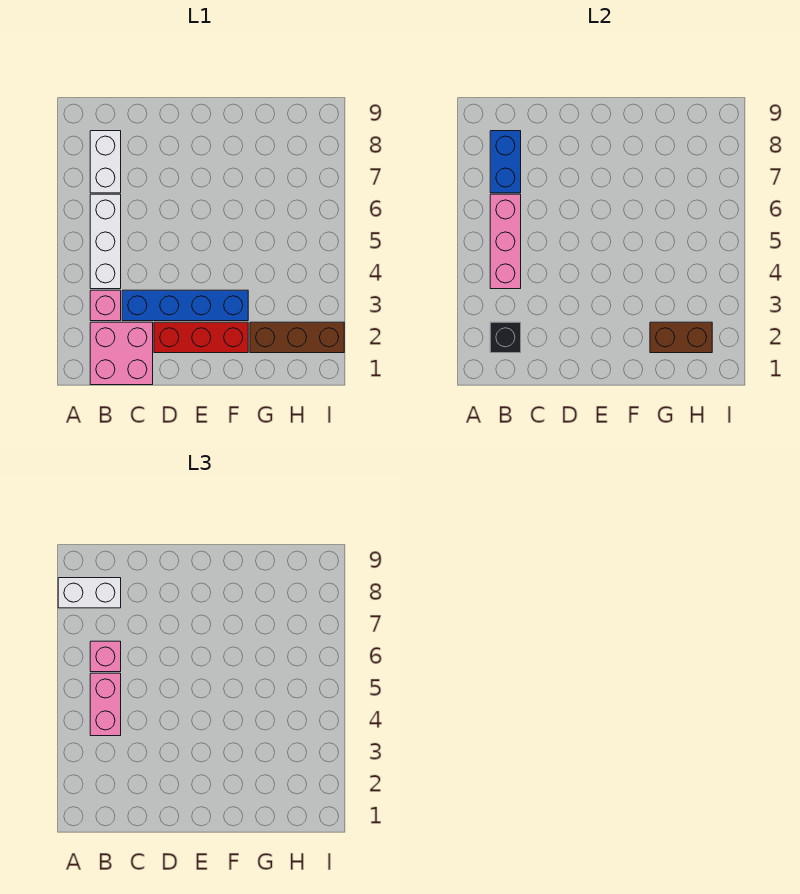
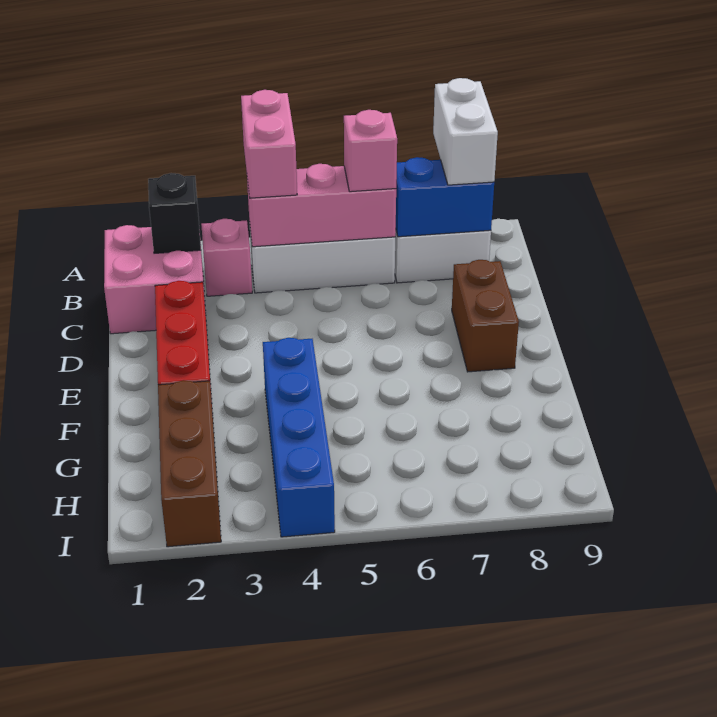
pink 1x2 brick [90,673,121,736] -> pink 1x2 brick turned to [241,90,297,198]
blue 1x4 brick [122,290,248,321] -> blue 1x4 brick moved to [263,338,335,537]
brown 1x2 brick [650,322,712,353] -> brown 1x2 brick moved to [452,260,519,372]

